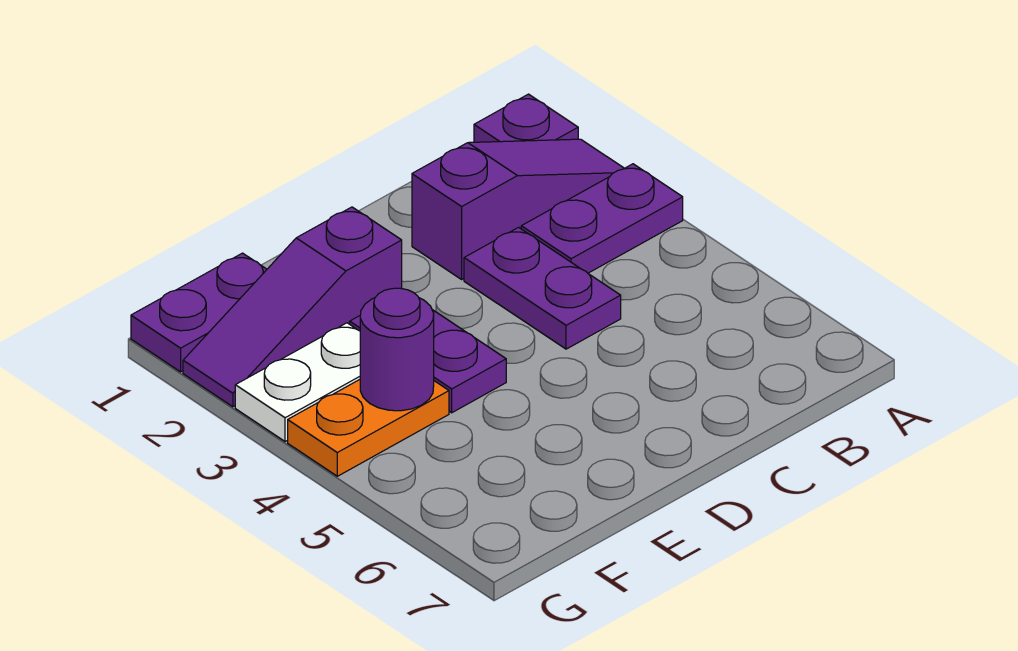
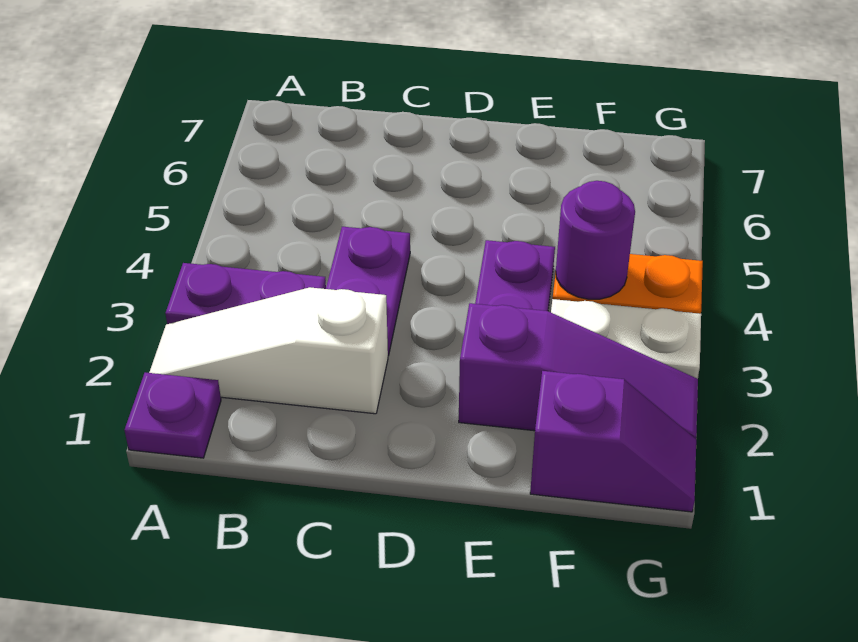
purple 1x3 slope [412,139,624,279] -> white 1x3 slope [149,287,388,414]
purple 1x2 plate [131,253,267,372] -> purple 1x2 slope [530,371,696,512]

